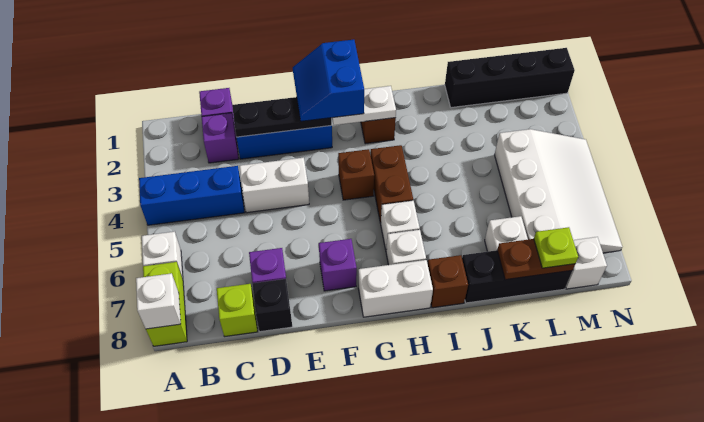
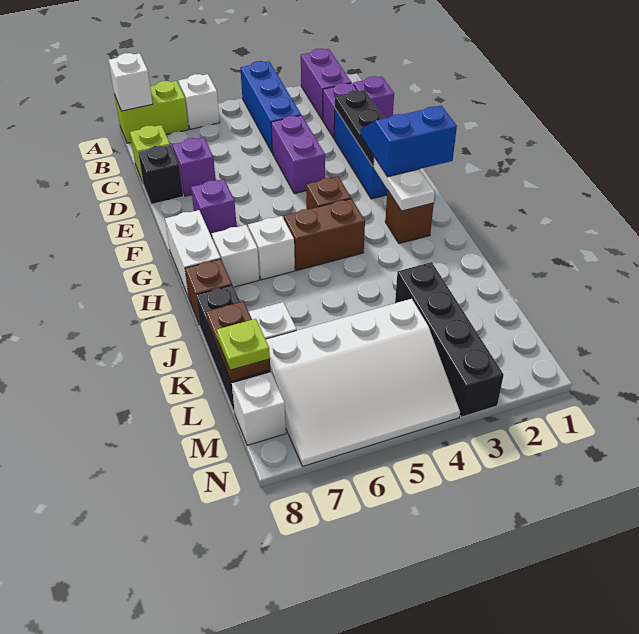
none -> purple 1x2 brick [301,49,351,120]
white 1x2 brick [240,158,309,213] -> purple 1x2 brick [271,115,325,194]
black 1x4 brick [445,48,575,108] -> black 1x4 brick moved to [395,262,504,417]

